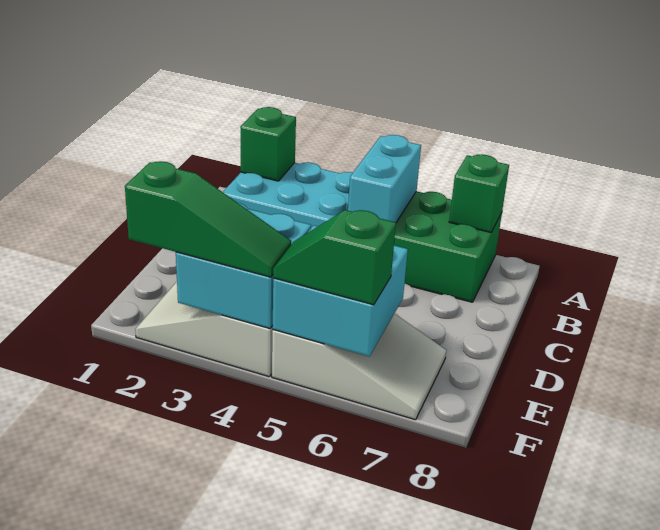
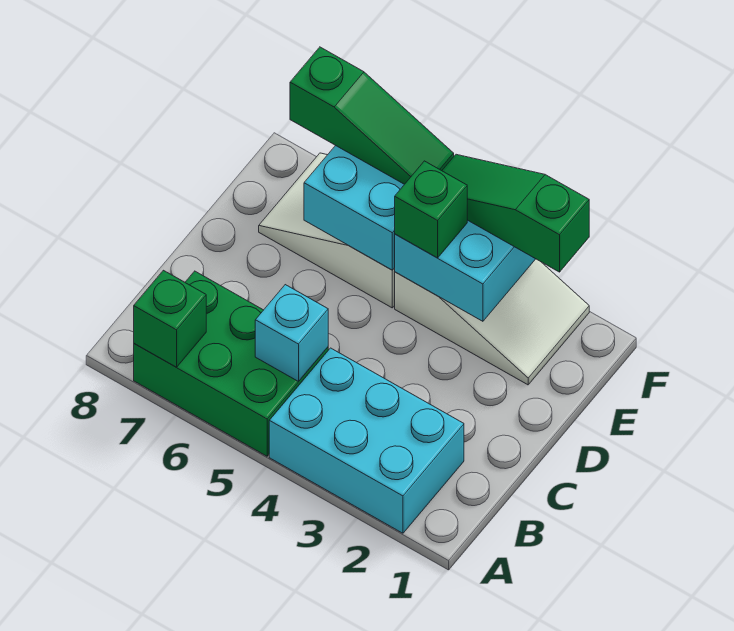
green 1x1 brick [240,107,296,181] -> green 1x1 brick moved to [395,161,467,258]
cyan 1x2 brick [348,135,421,222] -> cyan 1x1 brick [255,285,328,381]
green 1x2 slope [273,210,396,305] -> green 1x3 slope [290,47,454,184]

